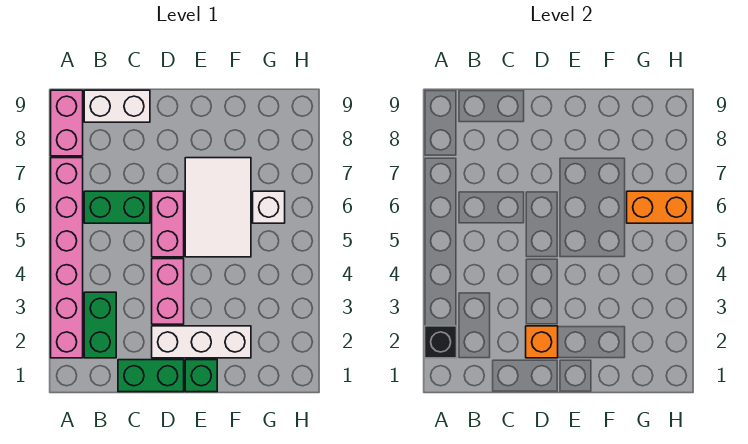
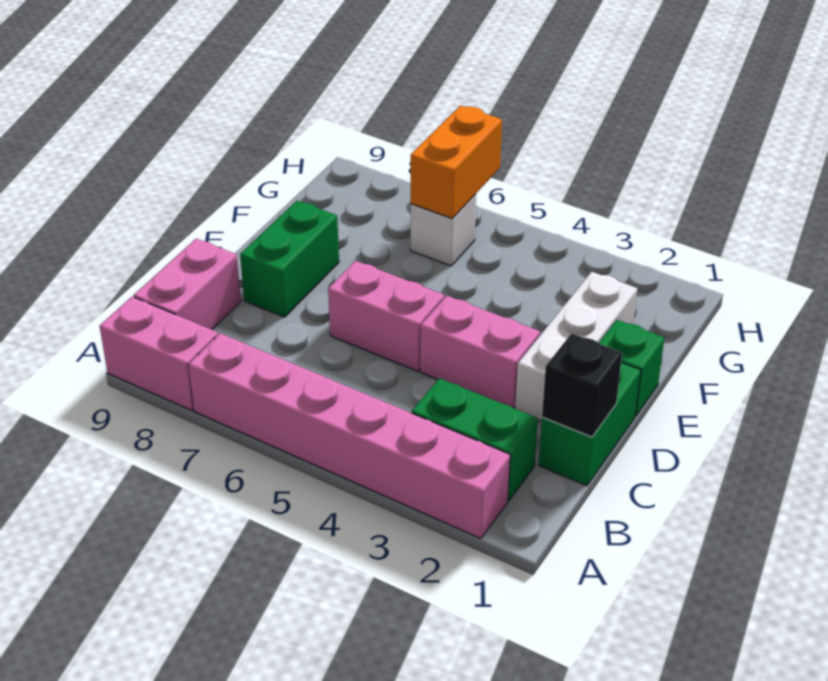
black 1x1 brick [425,326,457,358] -> black 1x1 brick moved to [542,333,622,437]
green 1x2 brick [84,191,150,223] -> green 1x2 brick moved to [240,201,339,317]
white 1x2 brick [84,90,150,122] -> pink 1x2 brick [134,239,241,330]
orange 1x1 brick [526,326,558,358] -> none
white 2x3 tile [185,158,251,257] -> none

